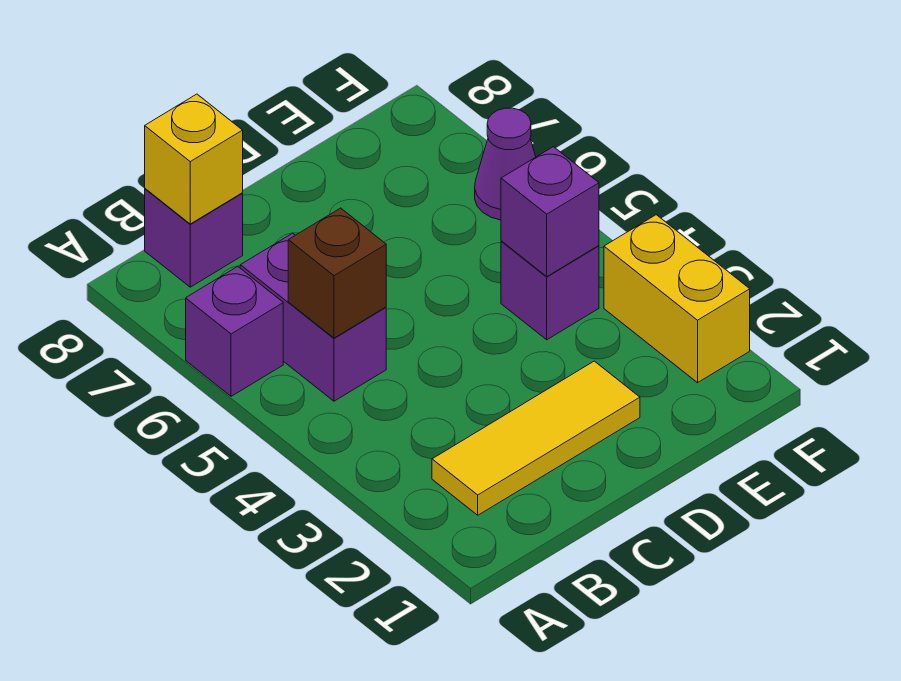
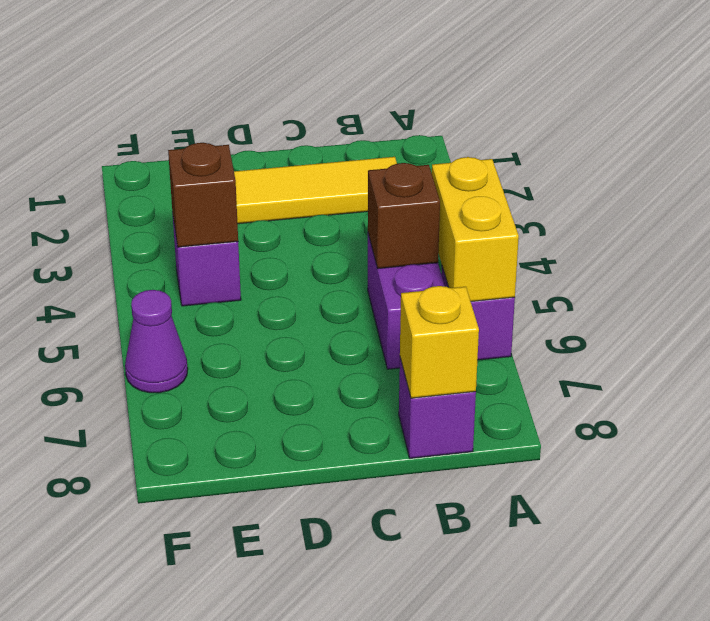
purple 1x1 brick [501,147,599,276] -> brown 1x1 brick [168,143,238,247]
yellow 1x2 brick [604,215,750,383] -> yellow 1x2 brick moved to [432,157,519,302]

